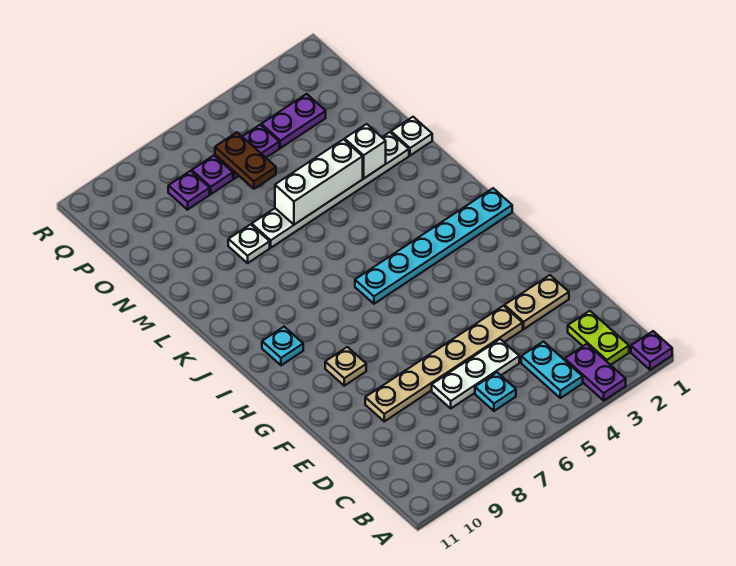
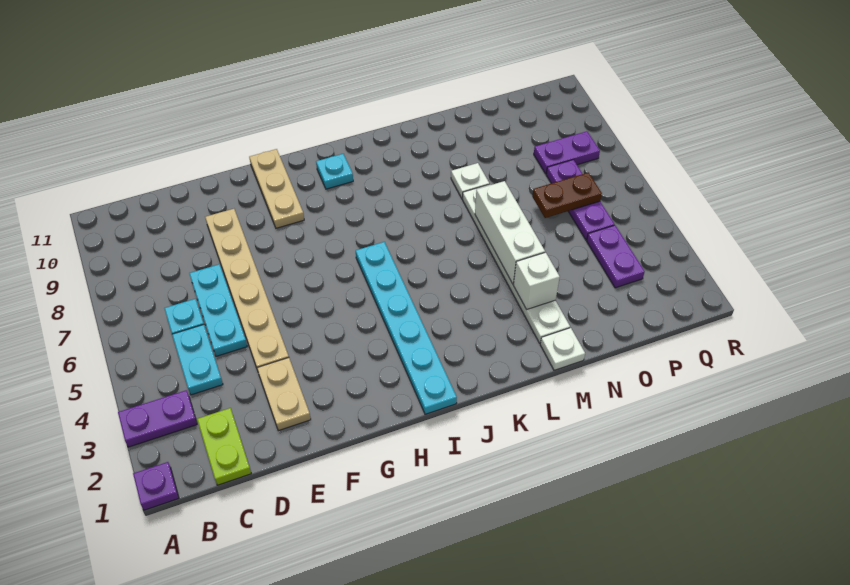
lime 1x2 plate [568,311,629,365] -> lime 1x2 plate turned to [197,408,251,485]
cyan 1x2 plate [521,342,583,398] -> cyan 1x2 plate turned to [172,325,223,395]
white 1x3 plate [432,339,519,408] -> cyan 1x3 plate [189,264,247,356]
tan 1x1 plate [325,347,366,386] -> tan 1x3 plate [249,149,304,228]
purple 1x1 plate [168,171,210,210] -> purple 1x2 plate [534,131,600,174]

